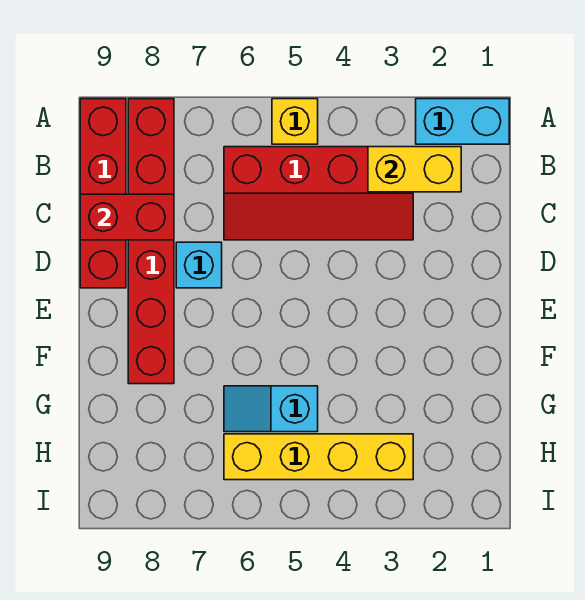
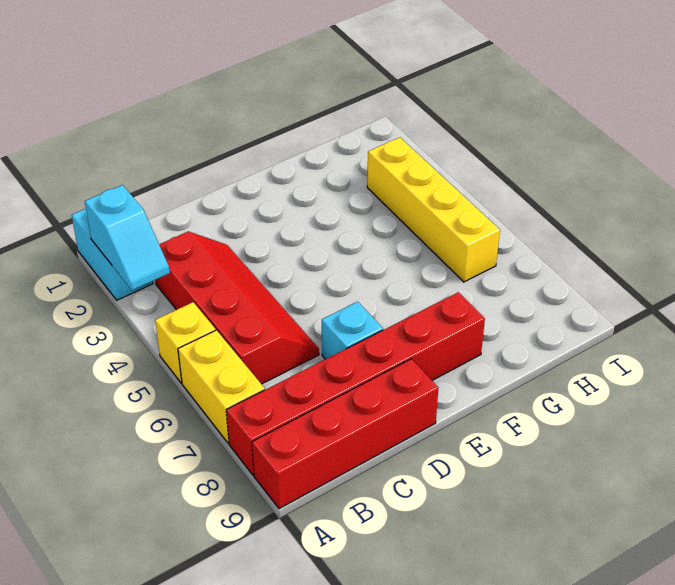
yellow 1x2 brick [368,147,461,192] -> yellow 1x2 brick moved to [178,330,265,443]
red 1x2 brick [80,194,174,240] -> none
cyan 1x2 slope [224,386,318,432] -> cyan 1x2 slope moved to [85,185,170,290]

